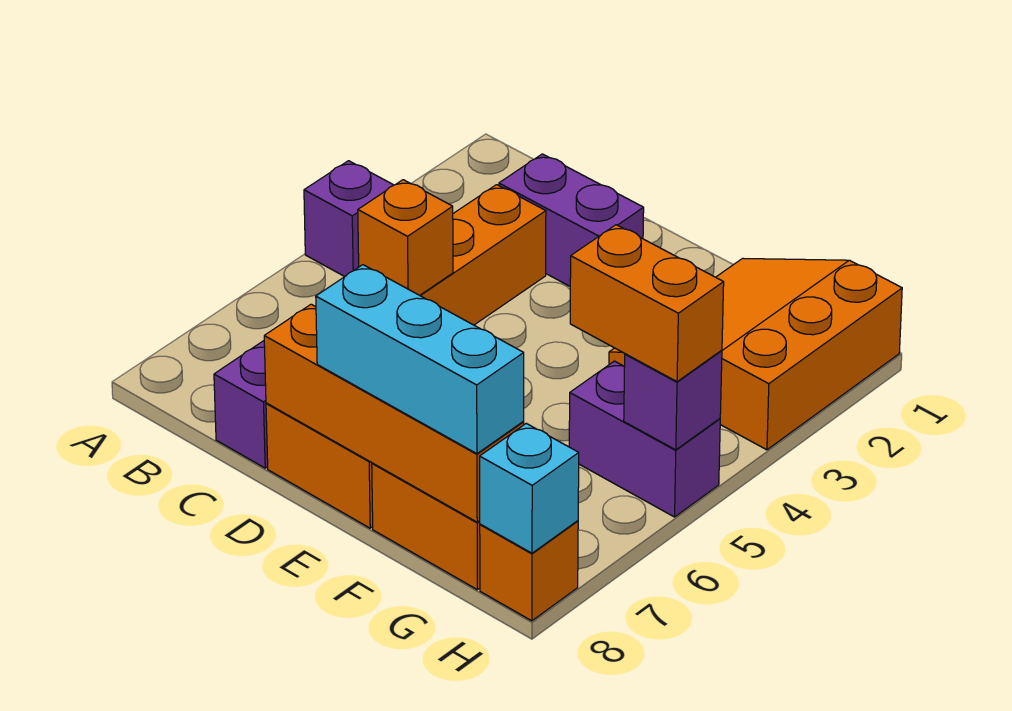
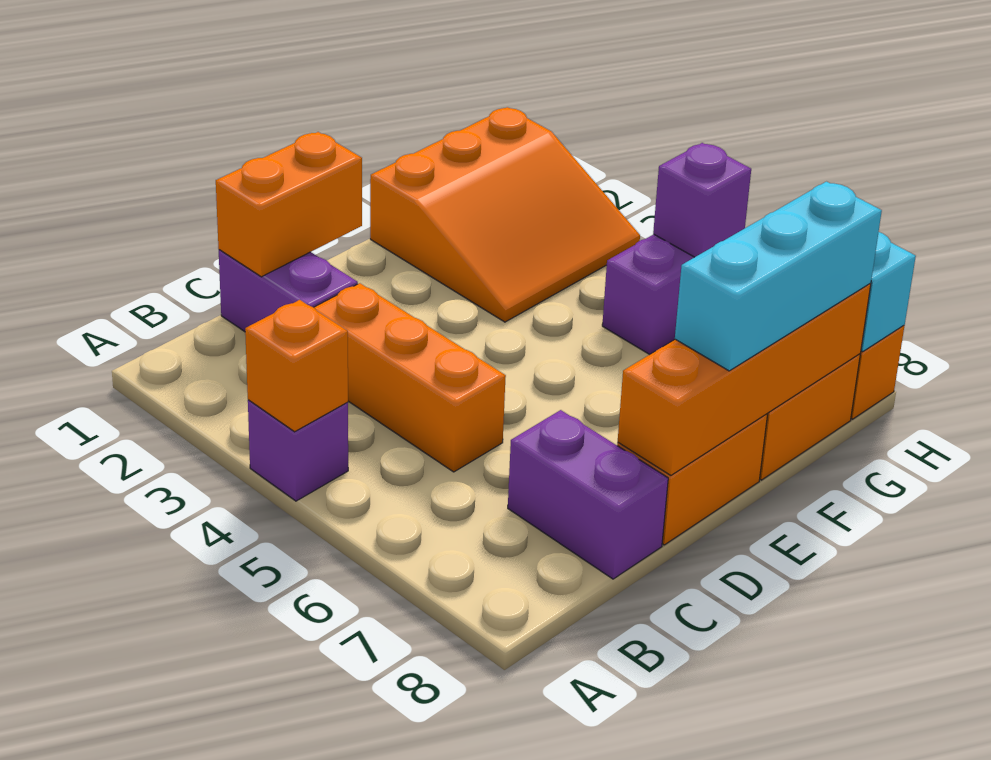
purple 1x2 brick [499,154,644,286] -> purple 1x2 brick turned to [219,250,358,332]
orange 1x1 brick [358,180,453,295] -> orange 1x1 brick moved to [245,300,348,432]
orange 3x3 slope [609,258,902,450] -> orange 3x3 slope turned to [370,107,640,322]
orange 1x2 brick [570,225,724,382] -> orange 1x2 brick moved to [216,132,362,277]

